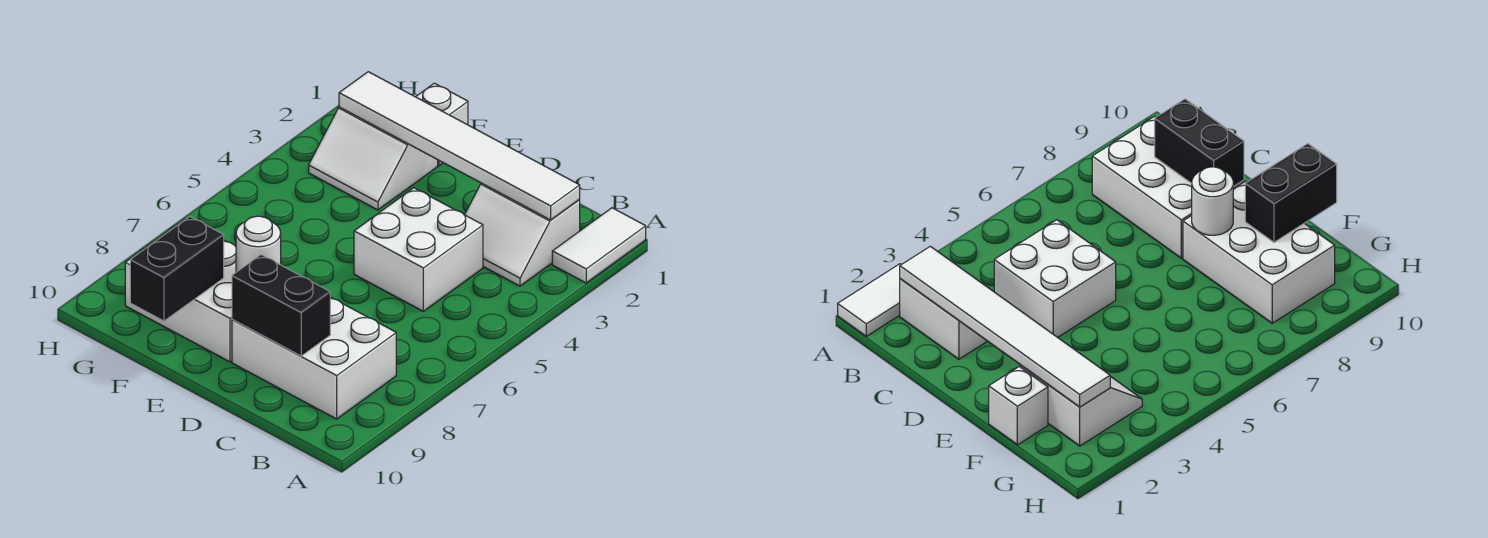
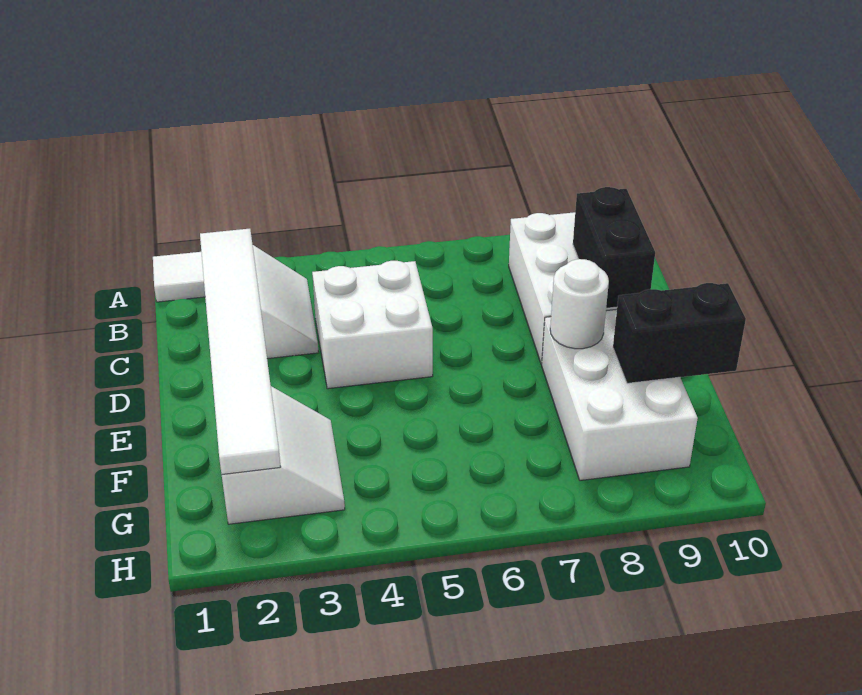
white 1x1 brick [416,83,468,166] -> none

